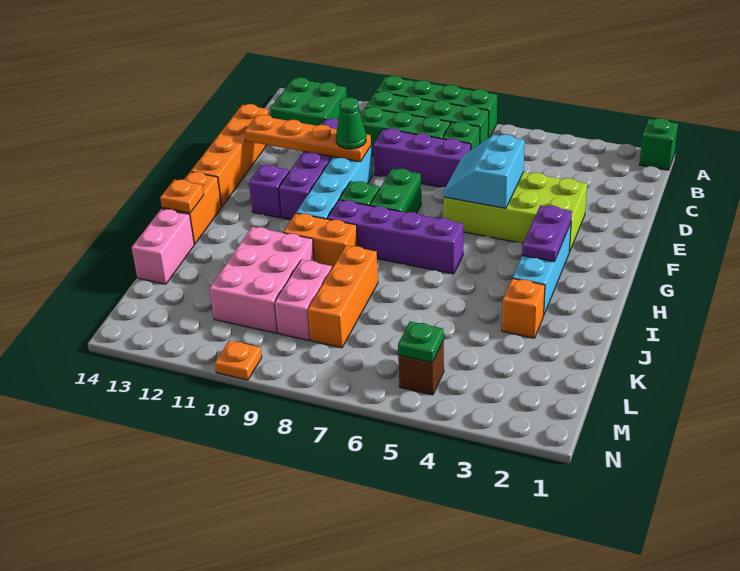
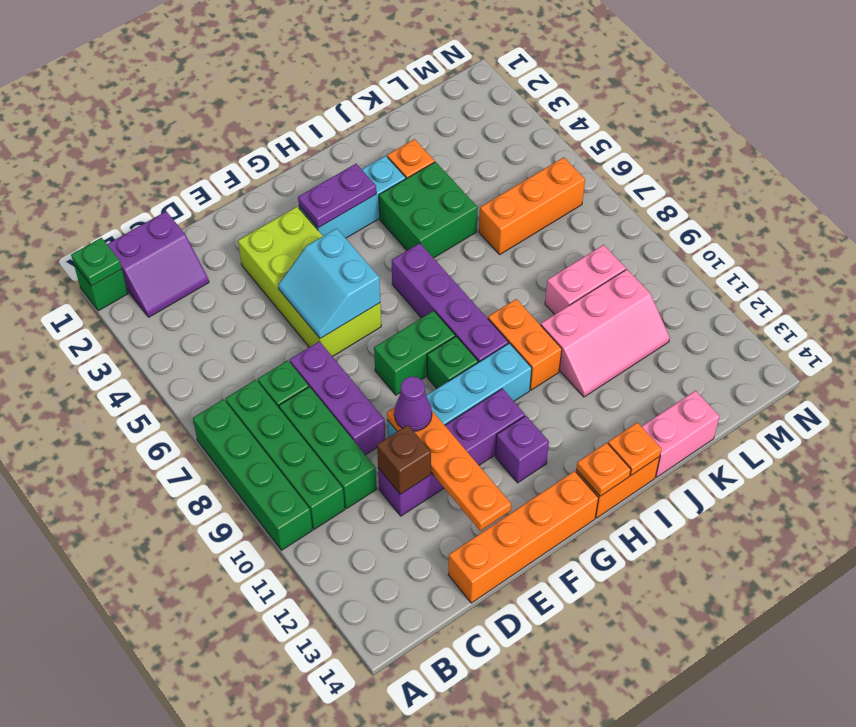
none -> purple 2x2 slope [107,211,209,317]
green 2x2 brick [270,78,347,126] -> green 2x2 brick moved to [379,162,478,258]
cyan 2x2 slope [444,135,525,208] -> cyan 2x2 slope turned to [278,228,380,339]
green 1x1 cone [336,98,366,149] -> purple 1x1 cone [394,377,432,431]
orange 1x3 brick [308,246,378,348] -> orange 1x3 brick moved to [479,157,585,254]
pink 2x3 brick [210,227,314,333] -> pink 2x3 slope [541,269,670,397]
brown 1x1 brick [398,340,444,395] -> brown 1x1 brick moved to [377,425,431,494]
green 1x1 plate [398,322,444,362] -> green 1x1 plate moved to [71,238,122,286]
orange 1x1 plate [215,340,262,380] -> orange 1x1 plate moved to [576,443,631,496]

